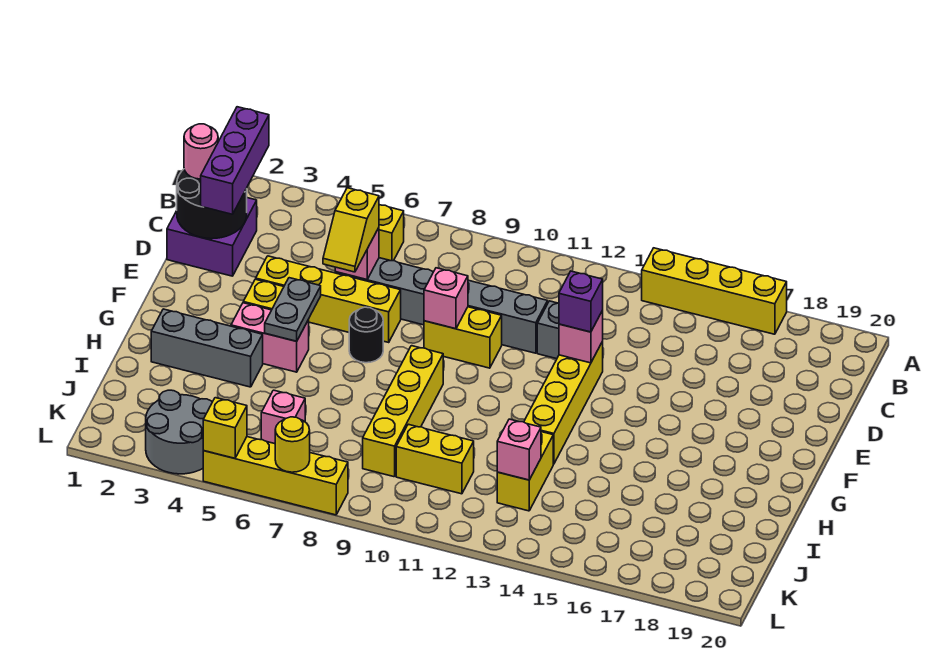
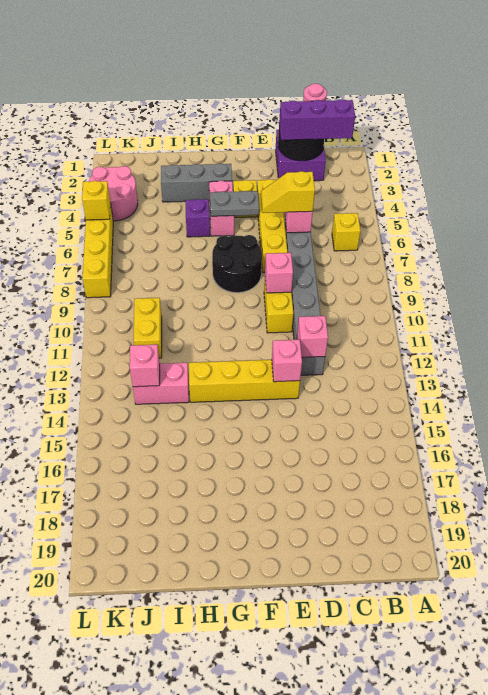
yellow 1x4 brick [642,248,787,334] -> none
purple 1x1 brick [559,271,603,332] -> purple 1x1 brick moved to [185,199,210,237]
black 1x1 round brick [349,307,383,363] -> black 2x2 round brick [212,235,262,293]
yellow 1x4 brick [363,346,443,477] -> none
grey 1x3 brick [151,309,263,387] -> grey 1x3 brick turned to [161,163,232,202]
yellow 1x2 brick [497,432,553,511] -> pink 1x2 brick [133,363,189,404]
pink 1x1 brick [261,390,305,444] -> pink 1x1 brick moved to [297,316,328,357]
grey 2x2 round brick [146,390,212,474] -> pink 2x2 round brick [89,166,138,221]
yellow 1x1 round brick [275,417,310,472] -> none

